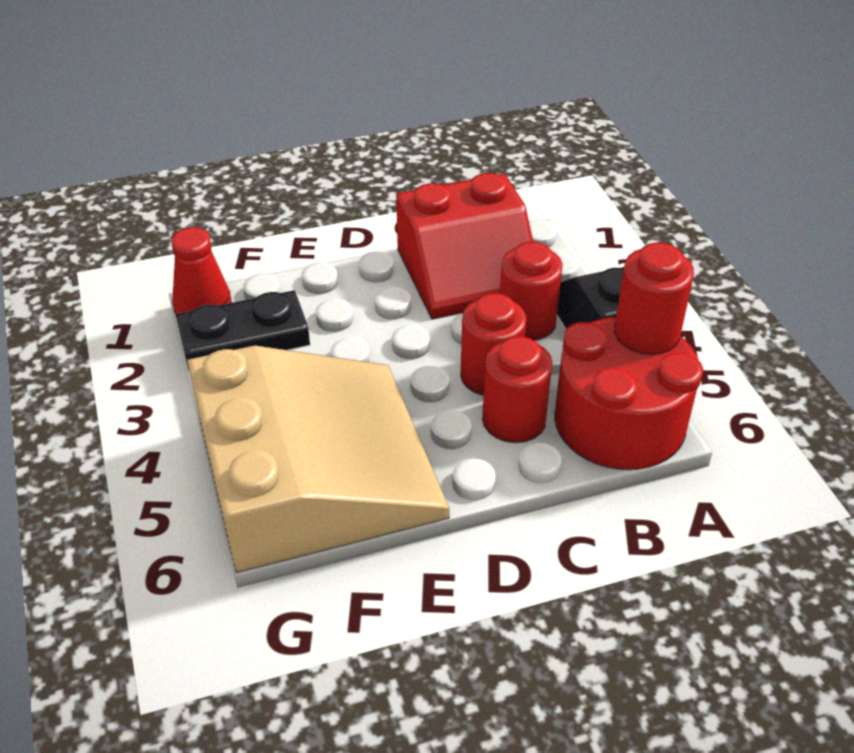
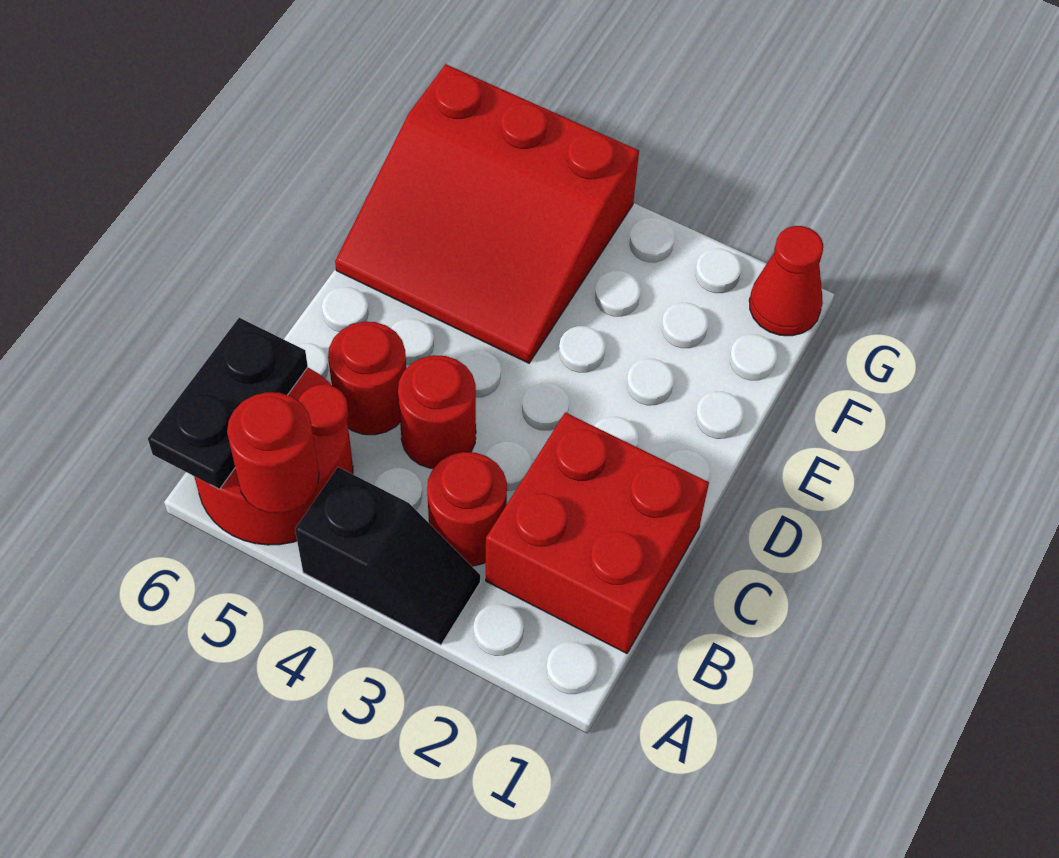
red 2x2 slope [396,173,533,319] -> red 2x2 brick [486,413,709,653]
tan 3x3 slope [187,346,449,573] -> red 3x3 slope [335,64,639,363]
black 1x2 plate [175,290,310,371] -> black 1x2 plate moved to [148,318,308,489]

